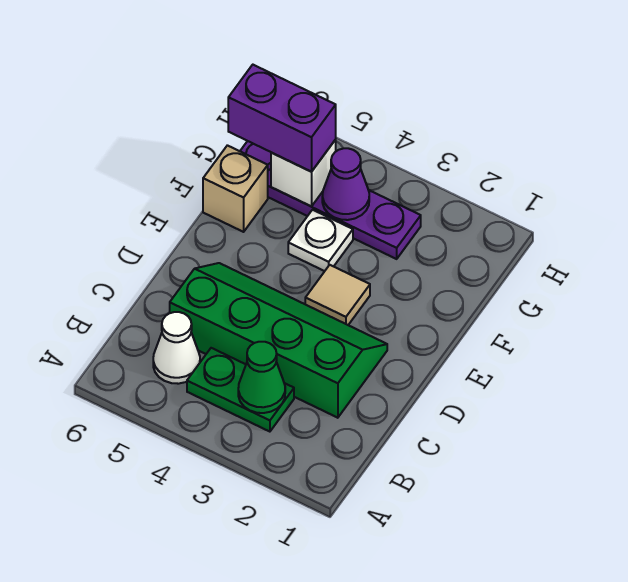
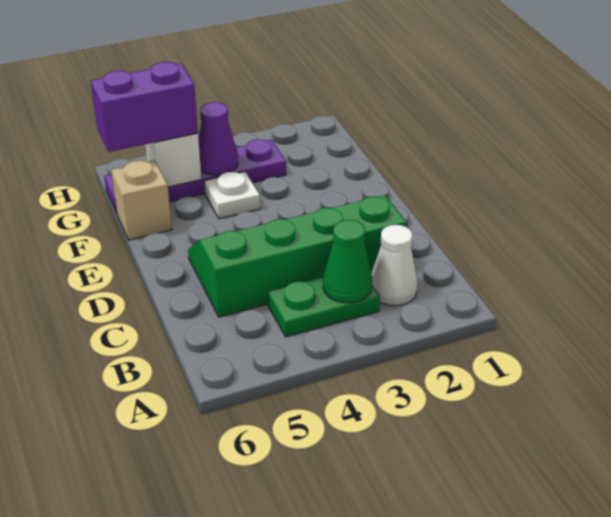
white 1x1 cone [153,312,200,384] -> white 1x1 cone moved to [371,225,417,306]
tan 1x1 tile [305,265,370,325] -> none

